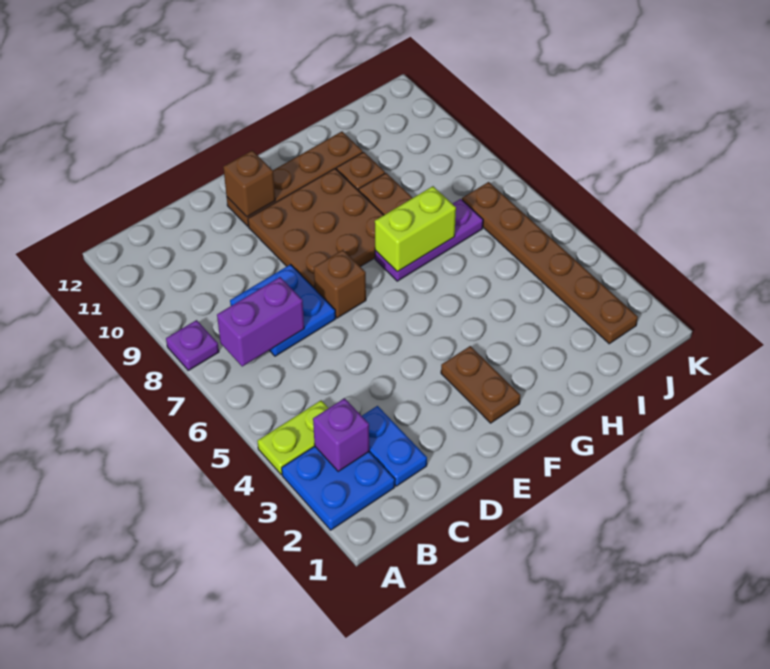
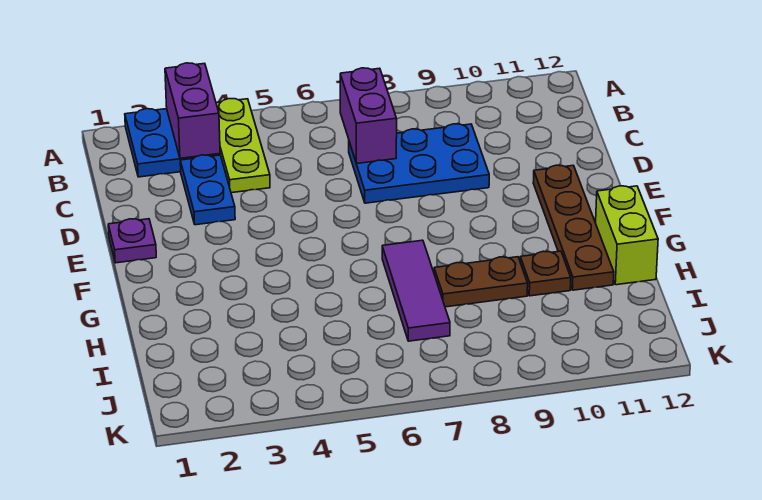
lime 1x2 plate [257,401,328,475] -> lime 1x3 plate [216,99,270,193]
purple 1x1 plate [166,320,219,370] -> purple 1x1 plate moved to [108,219,156,263]
purple 1x1 brick [313,398,369,471] -> purple 1x2 brick [165,63,220,158]
blue 1x2 plate [362,406,427,486] -> blue 1x2 plate turned to [180,155,235,225]
blue 2x2 plate [230,264,336,356] -> blue 2x3 plate [349,124,489,203]
brown 1x1 brick [314,250,366,318] -> none
brown 3x3 plate [248,169,383,289] -> none
brown 1x1 brick [223,150,275,217] -> none
brown 1x2 plate [441,346,520,423] -> none
purple 1x3 plate [375,199,483,281] -> purple 1x3 tile [382,240,450,341]
lime 1x2 brick [375,186,456,272] -> lime 1x2 brick moved to [596,186,658,285]
brown 1x6 plate [462,182,638,344] -> none

